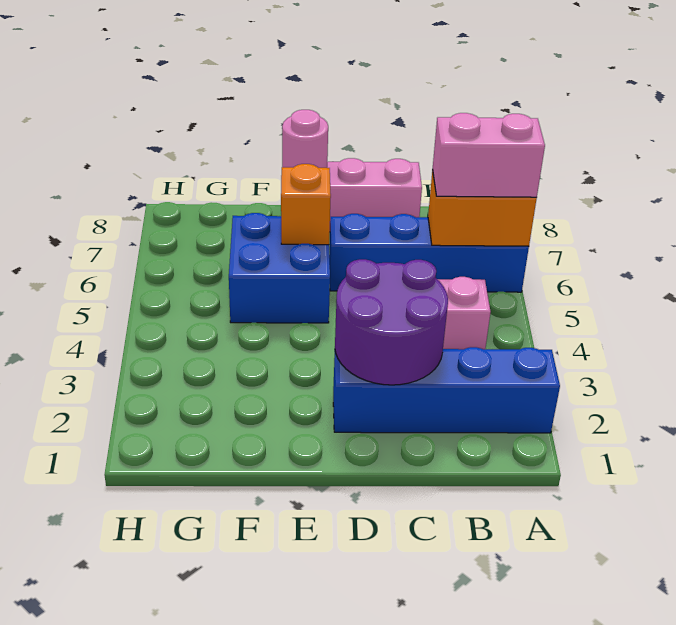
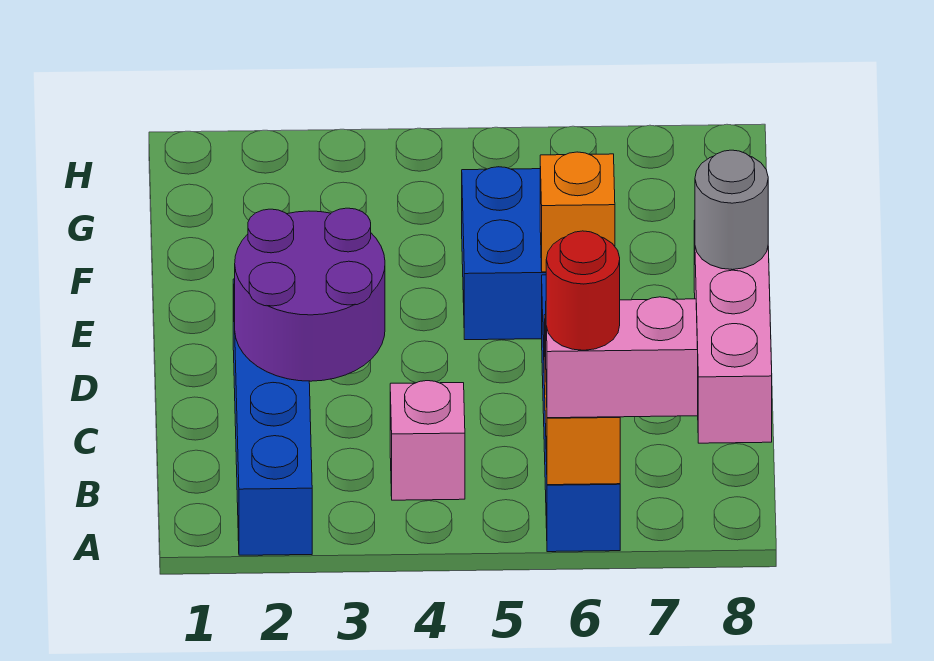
pink 1x2 brick [433,113,545,197] -> pink 1x2 brick turned to [546,297,698,418]
none -> red 1x1 round brick [546,231,620,350]
pink 1x1 round brick [282,110,328,168] -> grey 1x1 round brick [695,150,768,270]

